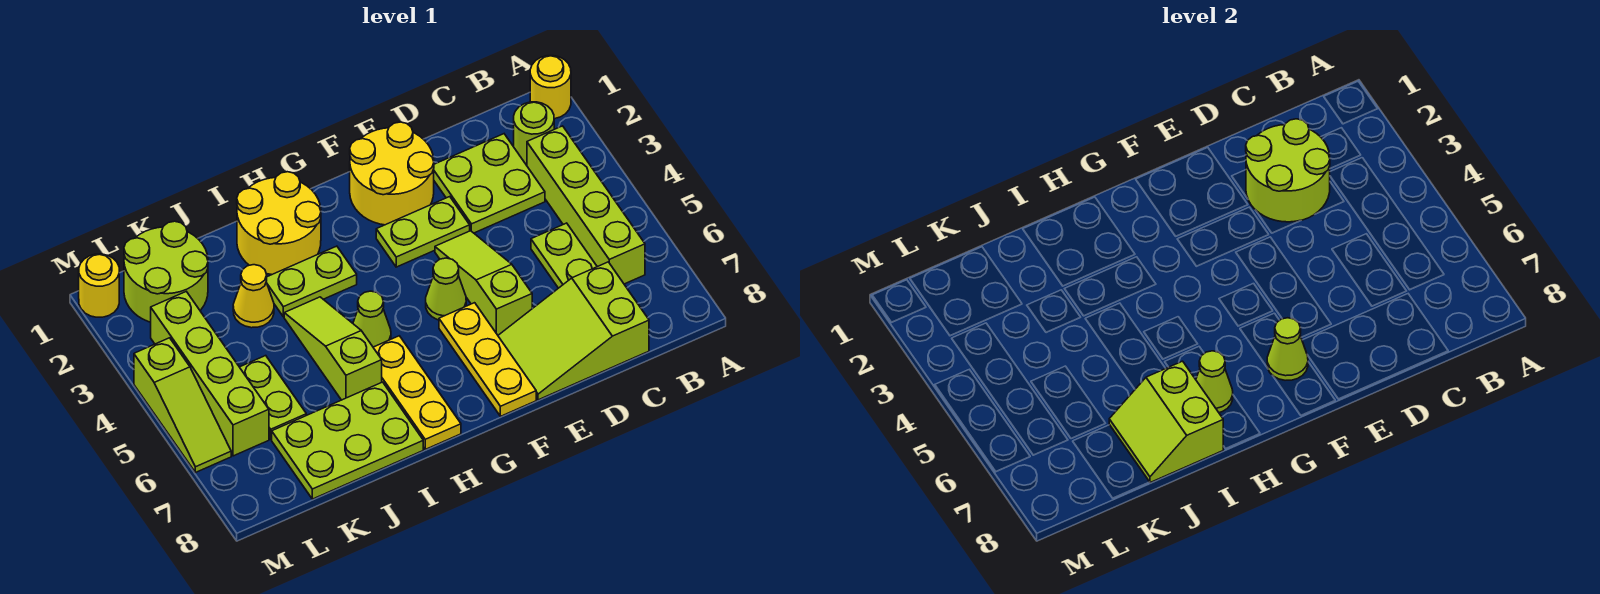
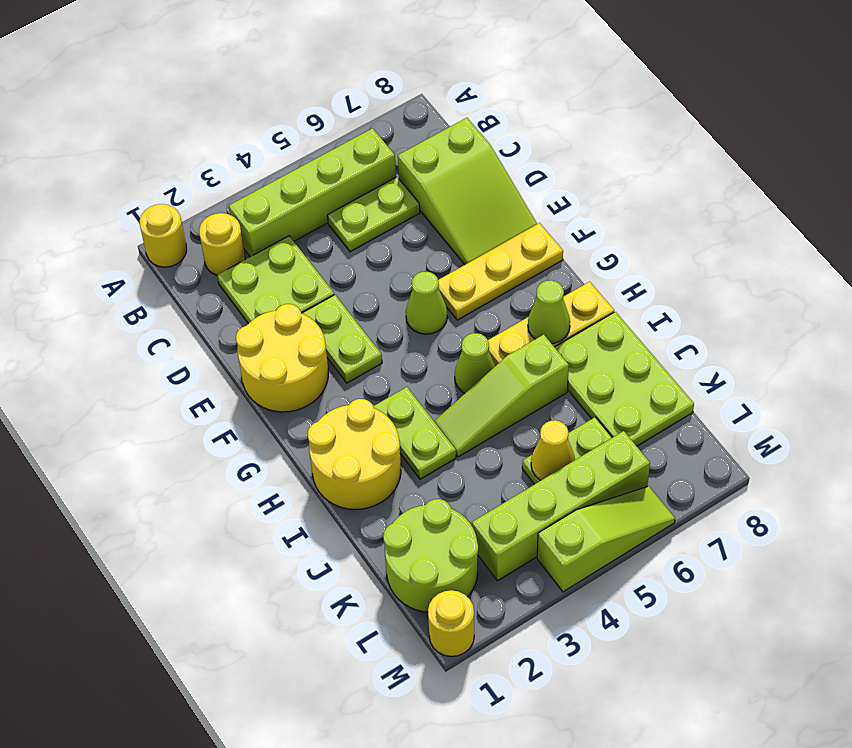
lime 1x1 round brick [514,102,554,164] -> yellow 1x1 round brick [199,213,245,275]
lime 2x2 round brick [1246,119,1330,222] -> none
lime 1x3 slope [435,231,532,335] -> none
lime 1x1 cone [1267,318,1308,380] -> none
lime 2x2 slope [1109,361,1223,483] -> none
yellow 1x1 cone [233,265,274,328] -> yellow 1x1 cone moved to [531,420,575,480]

